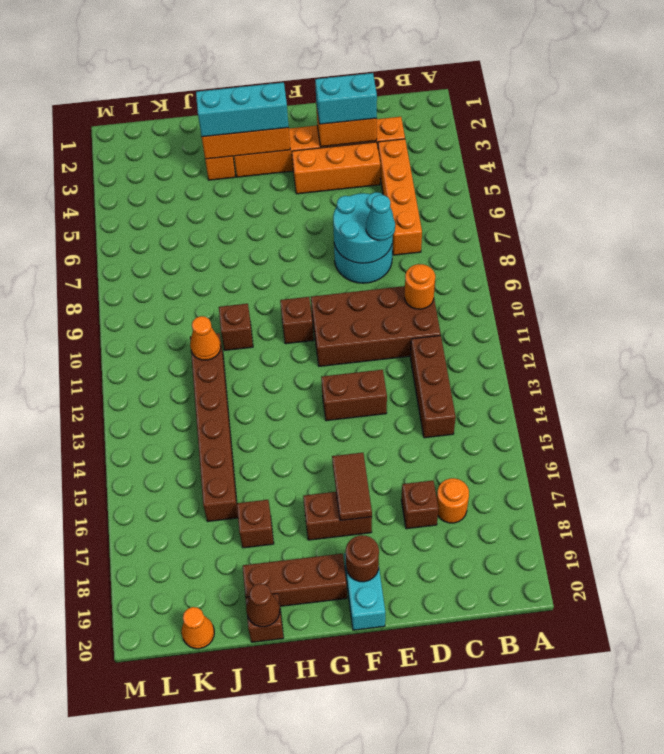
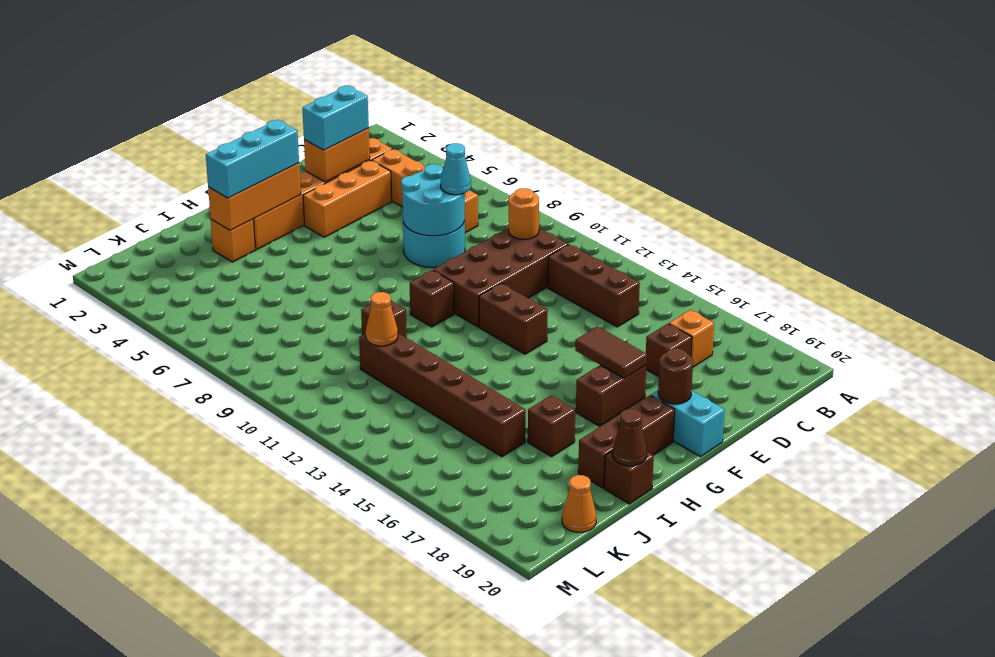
orange 1x1 round brick [437,478,469,523] -> orange 1x1 brick [669,310,714,367]
brown 1x2 brick [321,370,387,421] -> brown 1x2 brick turned to [479,283,548,354]

